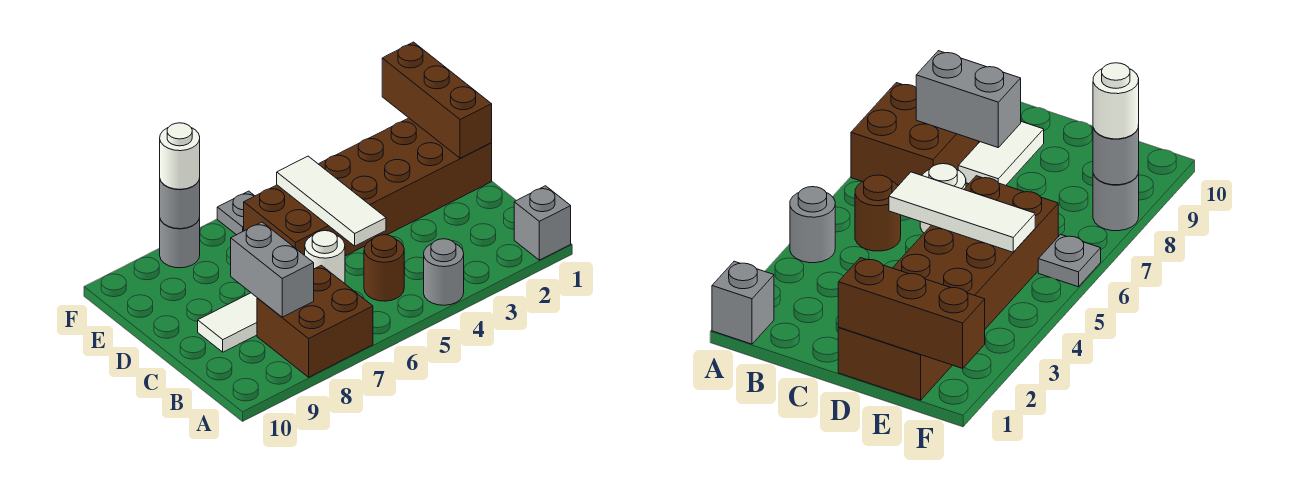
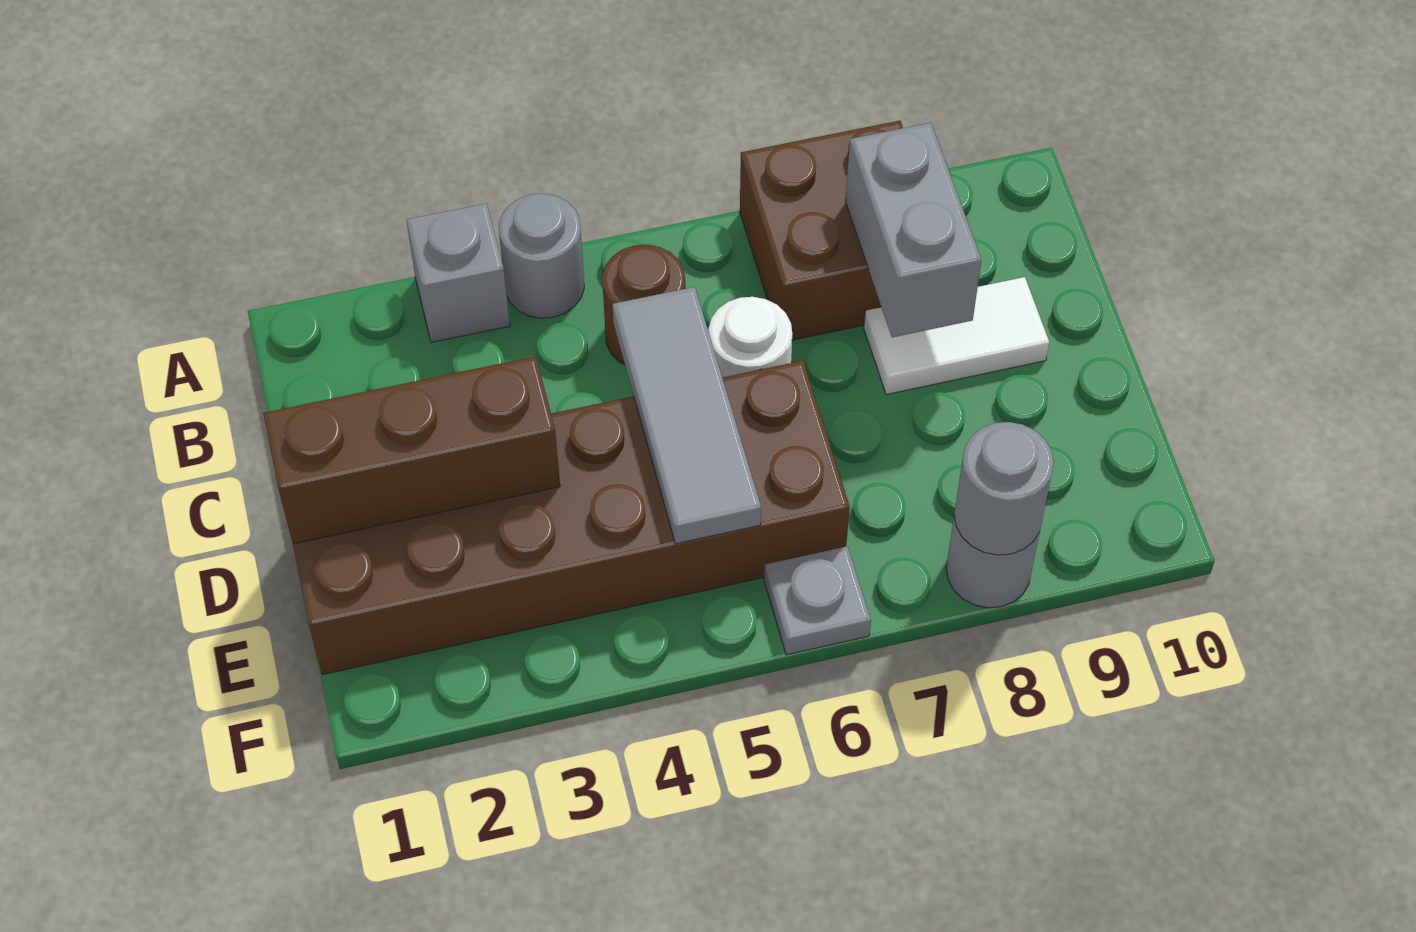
grey 1x1 brick [514,186,571,260] -> grey 1x1 brick moved to [406,203,510,343]
white 1x3 tile [277,156,386,246] -> grey 1x3 tile [612,287,761,544]
brown 1x3 brick [382,42,492,158] -> brown 1x3 brick turned to [263,356,560,544]
white 1x1 round brick [160,123,200,189] -> none

